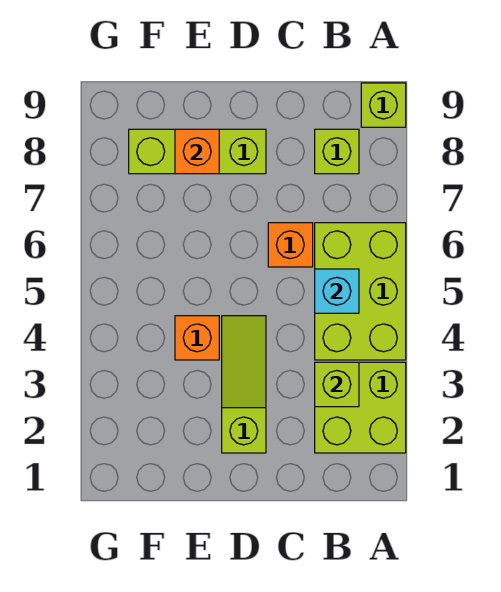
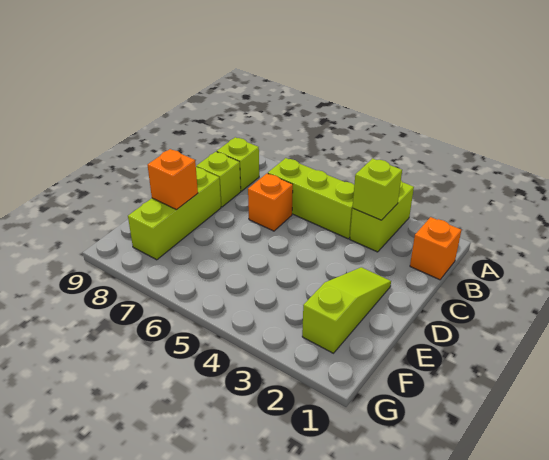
lime 2x2 brick [315,362,406,453] -> lime 1x2 brick [350,181,414,252]
lime 2x3 brick [315,223,406,360] -> lime 1x3 brick [268,158,354,239]
lime 1x1 brick [361,83,406,127] -> lime 1x1 brick moved to [196,152,241,207]
cyan 1x1 brick [315,269,359,313] -> none
lime 1x3 slope [222,316,266,453] -> lime 1x3 slope turned to [302,267,391,353]
orange 1x1 brick [175,316,219,360] -> orange 1x1 brick moved to [410,217,461,280]

